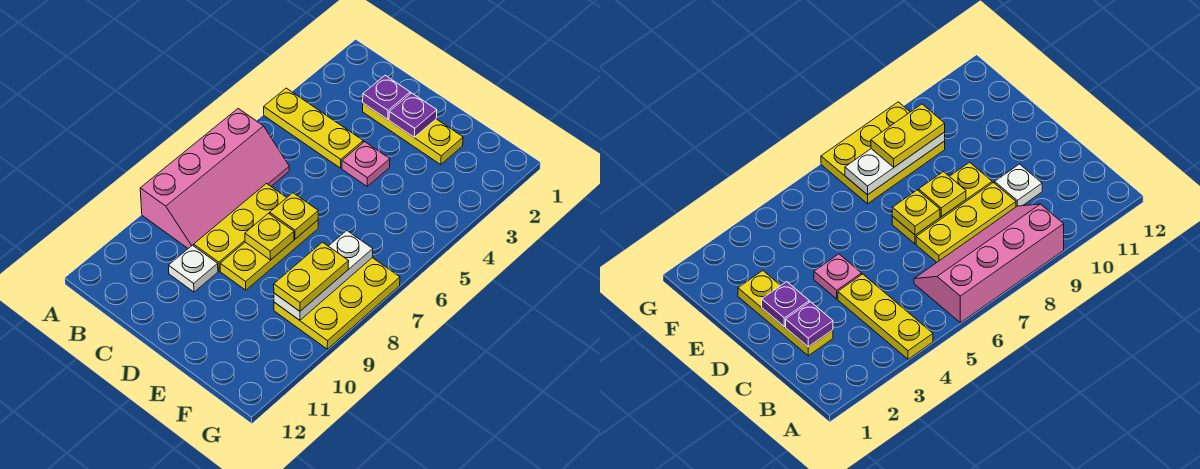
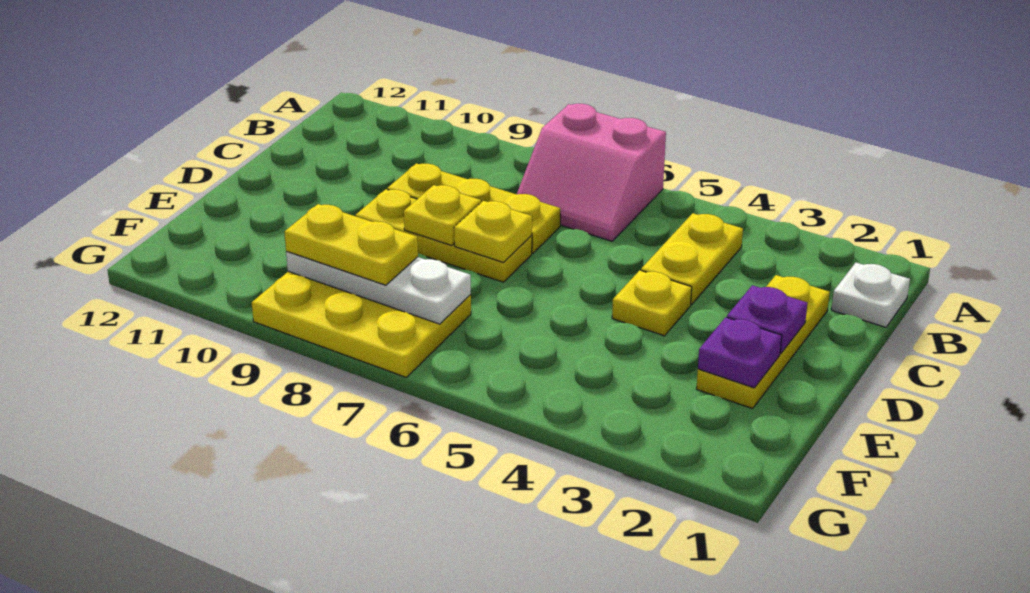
yellow 1x3 plate [264,88,363,168] -> yellow 1x2 plate [641,213,743,304]
pink 2x4 slope [140,109,289,248] -> pink 2x2 slope [517,104,666,241]
purple 1x1 plate [363,75,410,119] -> purple 1x1 plate moved to [698,317,782,388]
white 1x1 plate [168,245,218,292] -> white 1x1 plate moved to [831,263,910,327]
pink 1x1 plate [342,142,390,186] -> yellow 1x1 plate [612,270,692,336]

